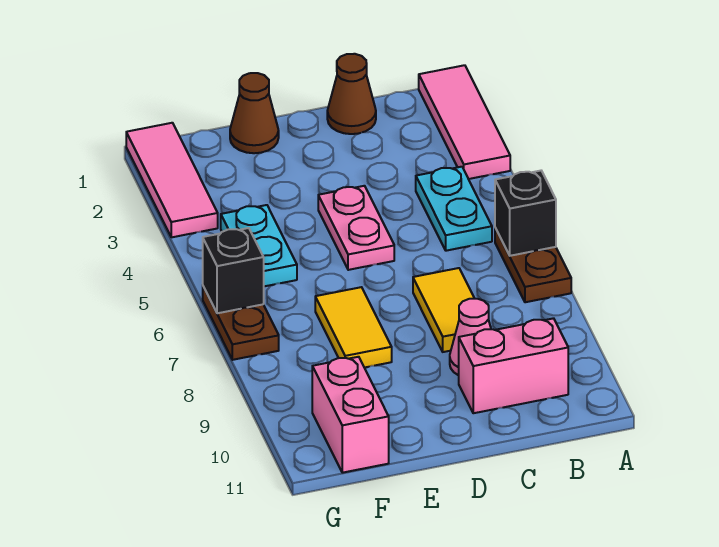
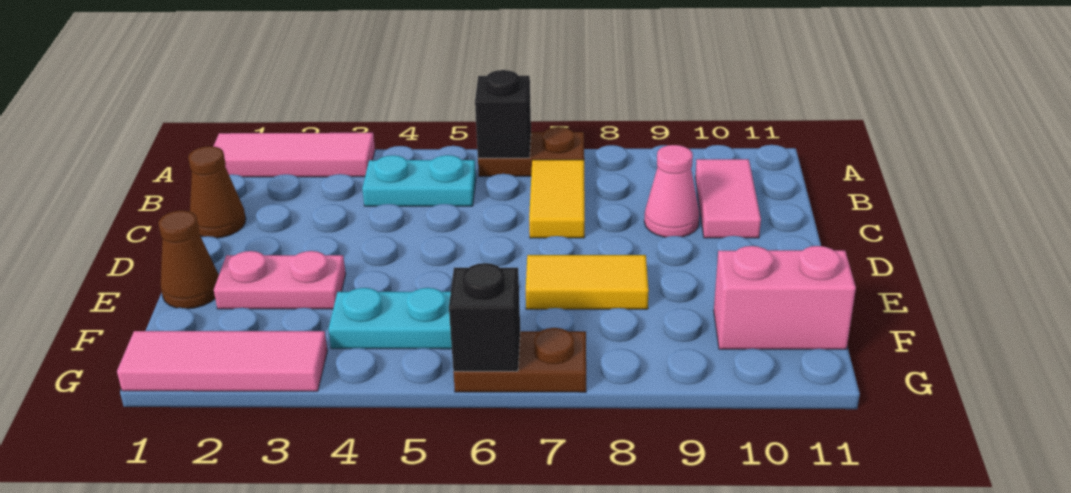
pink 1x2 brick [459,318,568,413] -> pink 1x2 tile [695,159,761,238]
yellow 1x2 tile [413,268,475,352] -> yellow 1x2 tile turned to [529,160,585,238]
pink 1x2 plate [318,186,394,270] -> pink 1x2 plate moved to [214,251,346,309]

